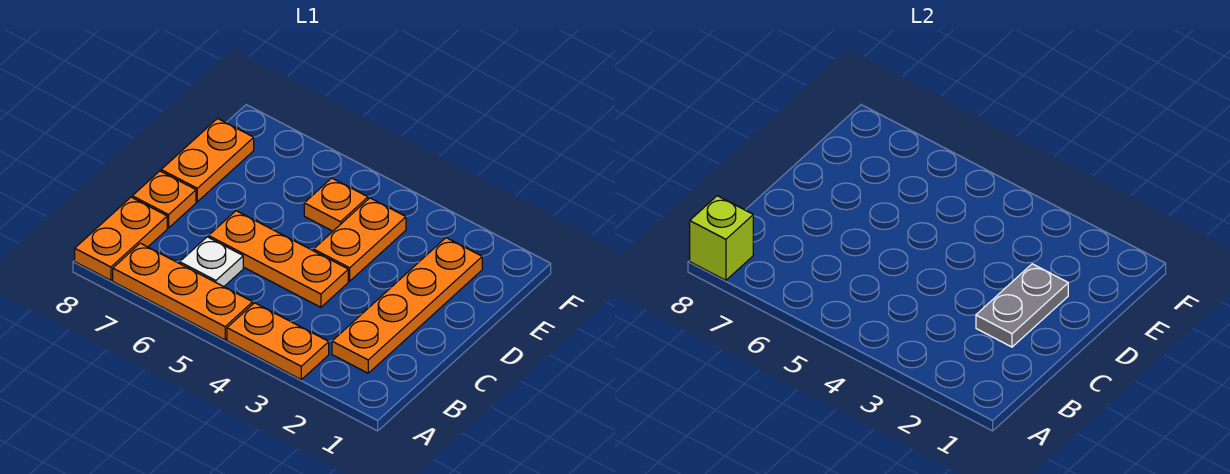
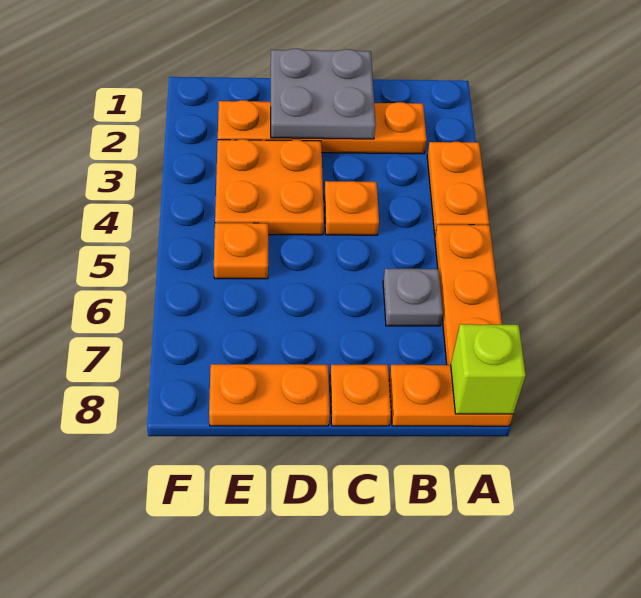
white 1x1 plate [180,237,243,287] -> grey 1x1 plate [383,269,443,326]
grey 1x2 plate [976,264,1068,347] -> grey 2x2 plate [271,49,376,139]
orange 1x3 plate [209,211,348,307] -> orange 1x1 plate [324,181,379,235]
orange 1x2 plate [314,198,406,281] -> orange 2x2 plate [215,139,324,235]

